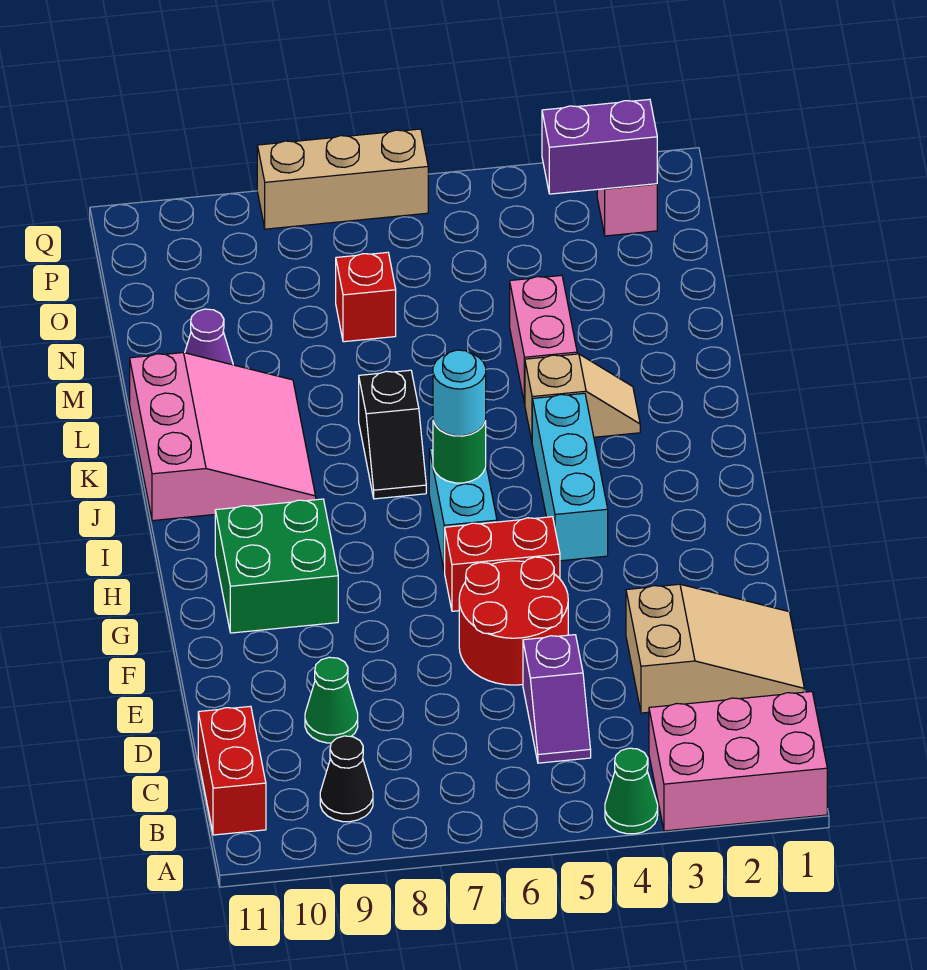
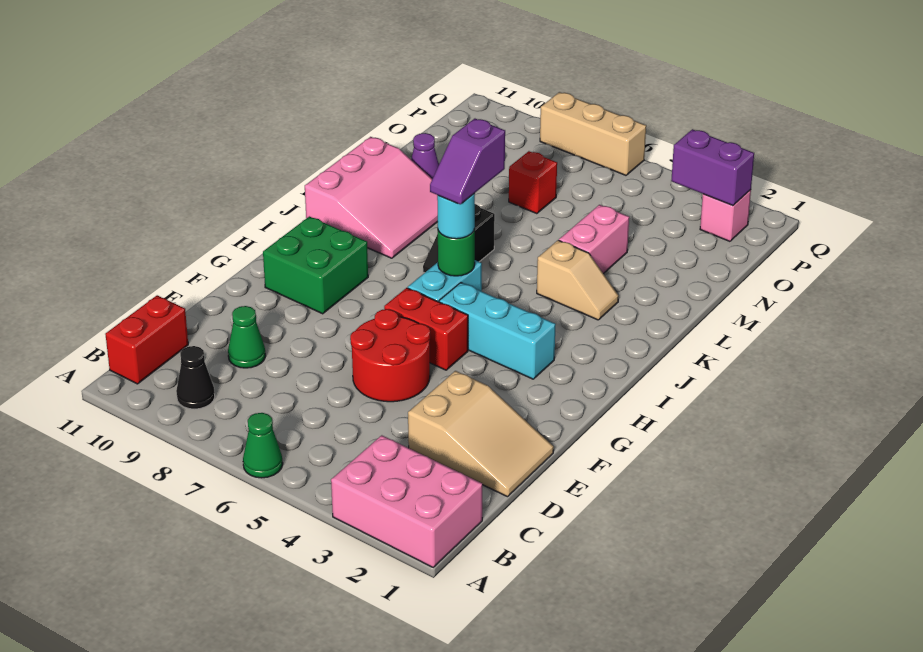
green 1x1 cone [605,748,658,834] -> green 1x1 cone moved to [243,413,283,478]
purple 1x2 slope [523,635,591,763] -> purple 1x2 slope moved to [430,119,505,204]
cyan 1x3 brick [532,393,608,561] -> cyan 1x3 brick turned to [439,283,556,379]

